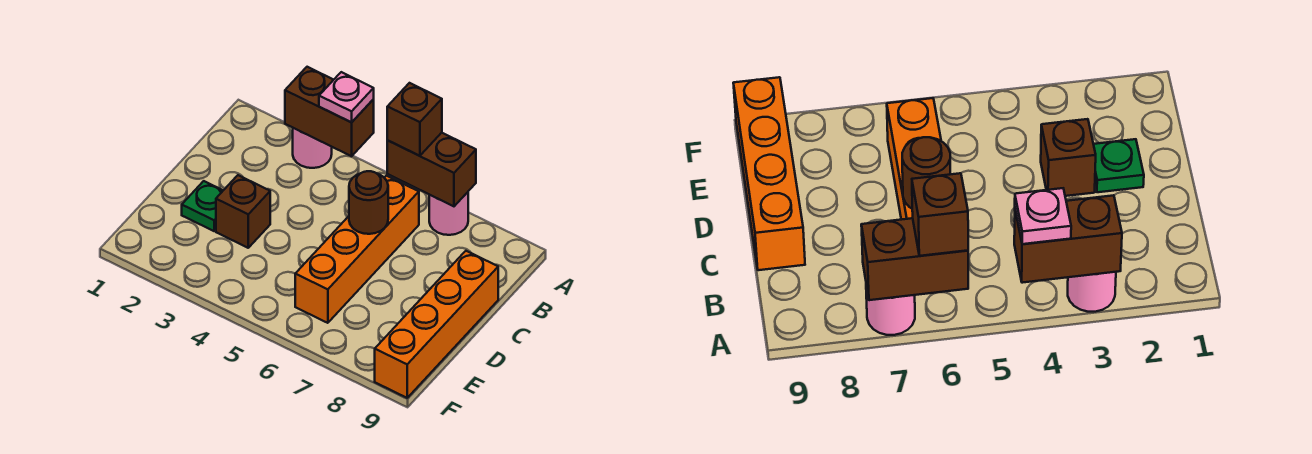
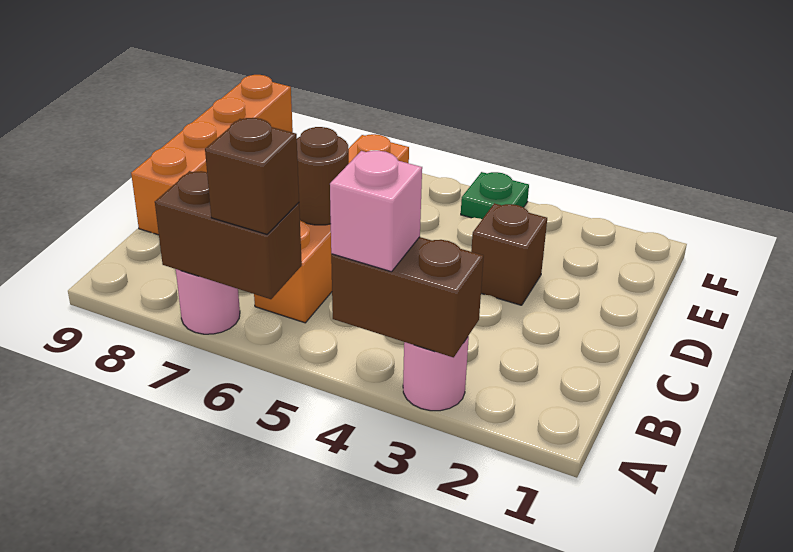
pink 1x1 plate [319,72,374,122] -> pink 1x1 brick [330,151,422,272]
green 1x1 plate [182,181,223,231] -> green 1x1 plate moved to [461,172,529,219]

